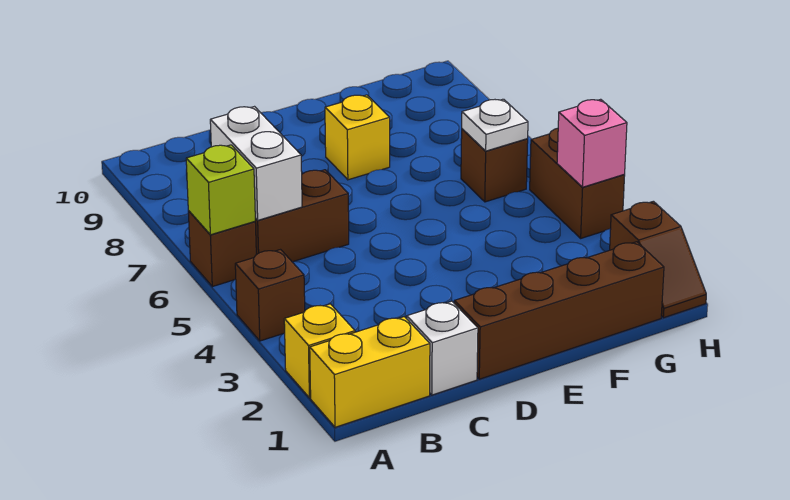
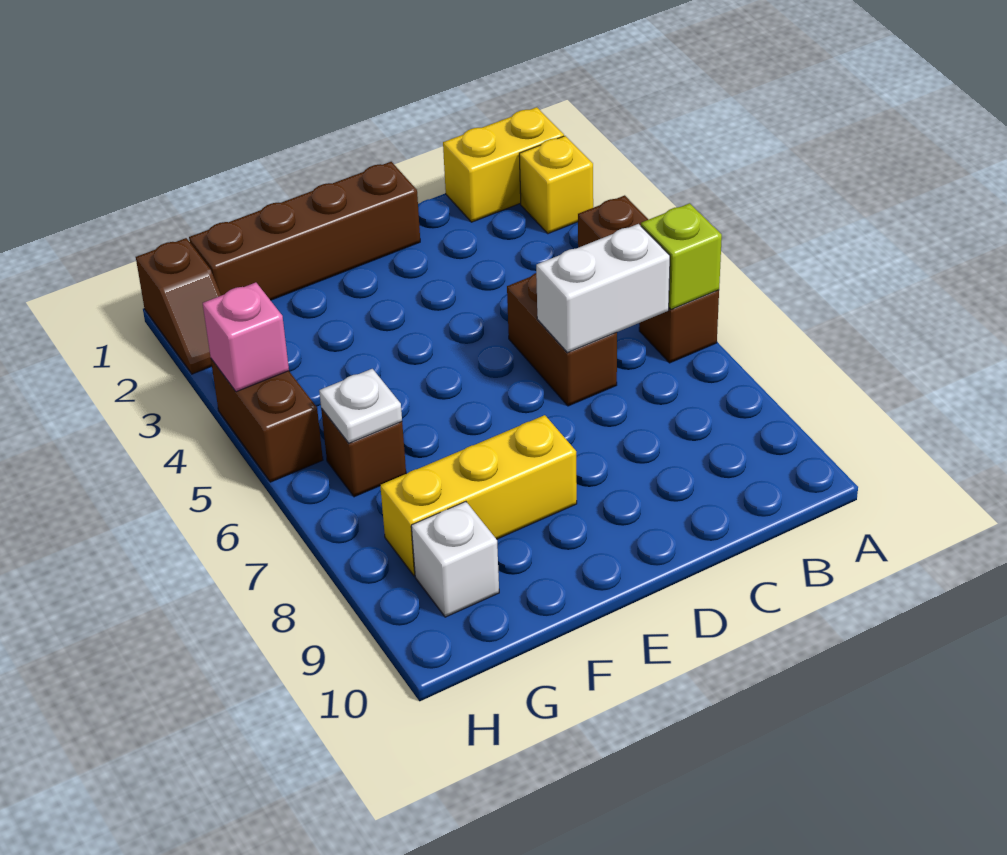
brown 1x2 brick [255,170,349,262] -> brown 1x2 brick turned to [507,273,617,406]
white 1x2 brick [210,107,302,220] -> white 1x2 brick turned to [536,224,670,353]
white 1x1 brick [407,301,478,395] -> white 1x1 brick moved to [411,502,499,617]
yellow 1x1 brick [325,95,390,180] -> yellow 1x3 brick [380,415,577,576]
brown 1x2 slope [610,201,706,318] -> brown 1x2 slope turned to [136,238,221,374]

